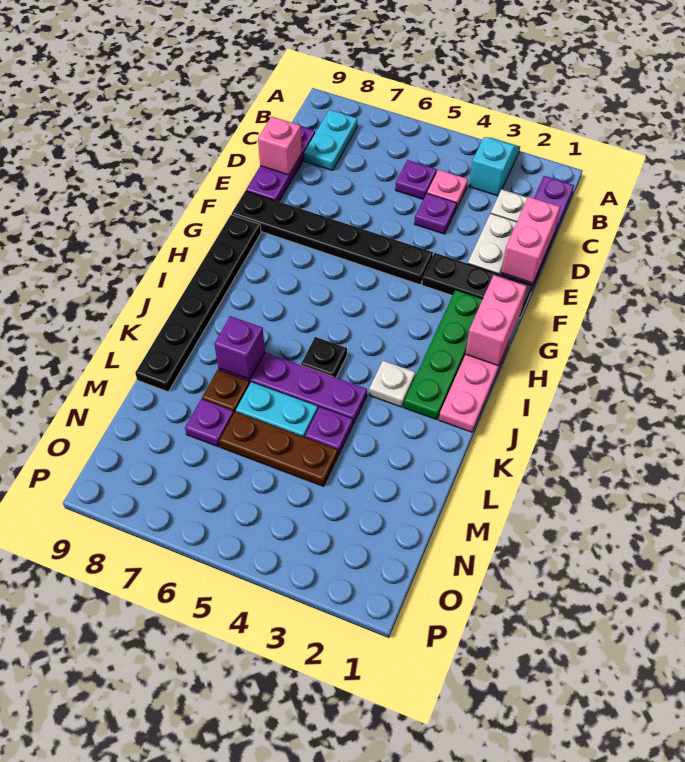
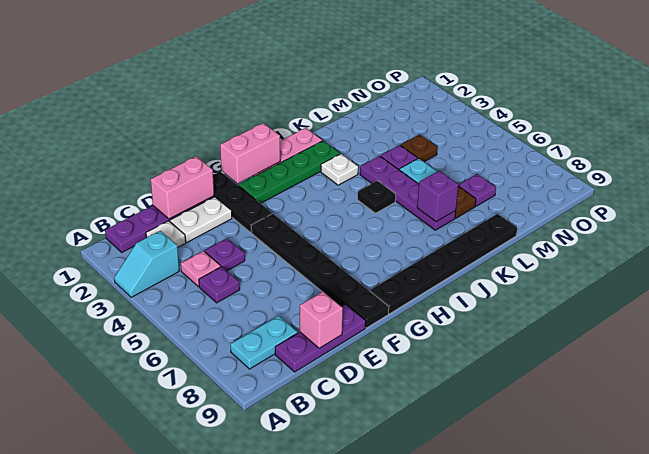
brown 1x3 plate [219,412,338,486] -> brown 1x1 plate [401,134,437,162]

